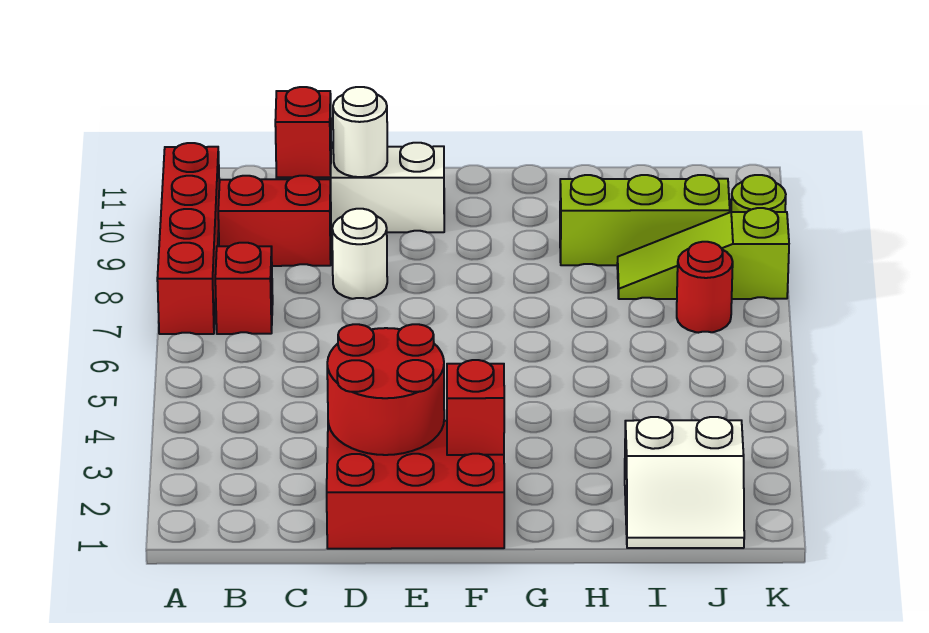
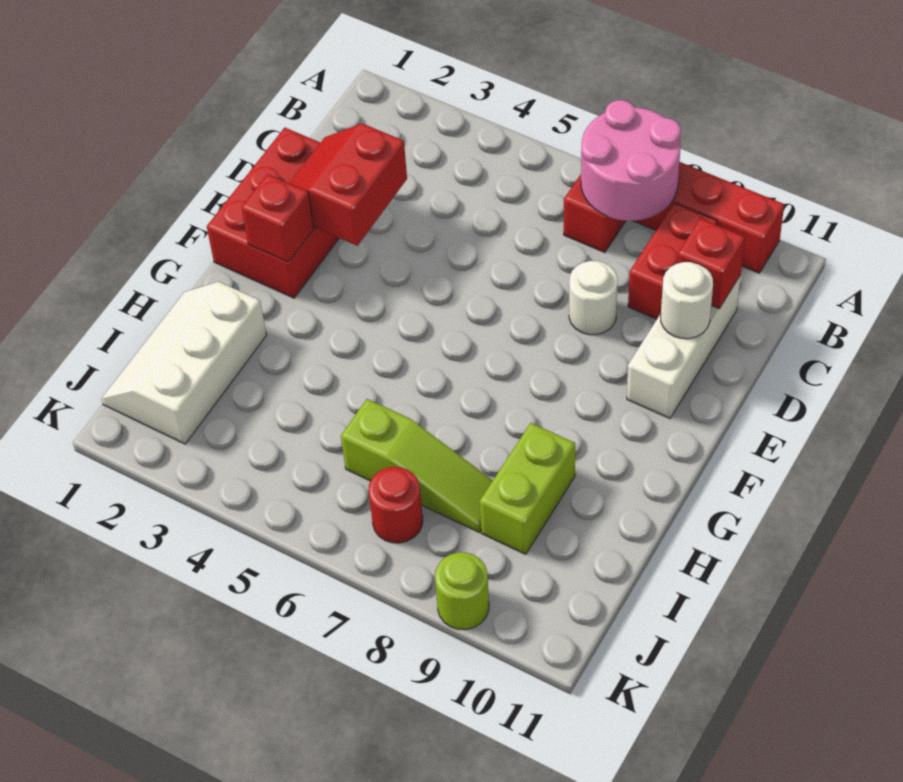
none -> pink 2x2 round brick [581,100,681,221]
red 2x2 round brick [327,324,444,455] -> red 2x2 slope [290,123,407,246]
lime 1x3 brick [560,175,730,265] -> lime 1x2 brick [480,423,575,554]
white 2x2 slope [625,417,744,548] -> white 2x3 slope [101,282,267,444]
lime 1x3 slope [617,208,789,299] -> lime 1x3 slope turned to [341,399,493,532]

